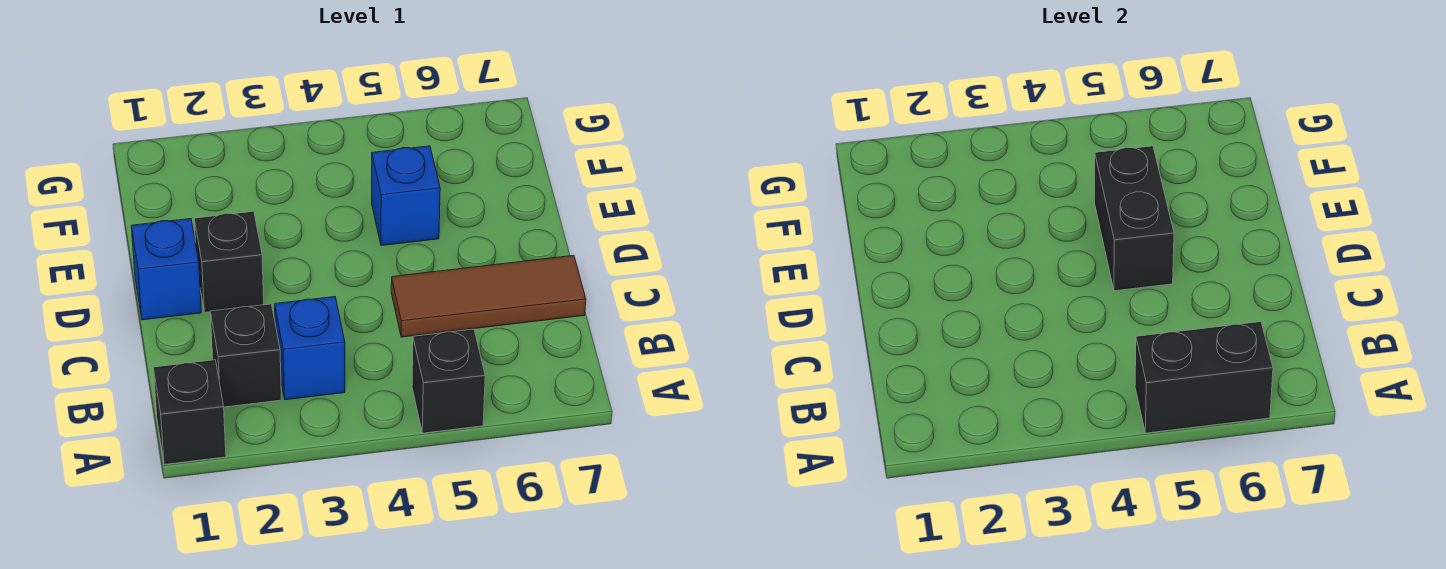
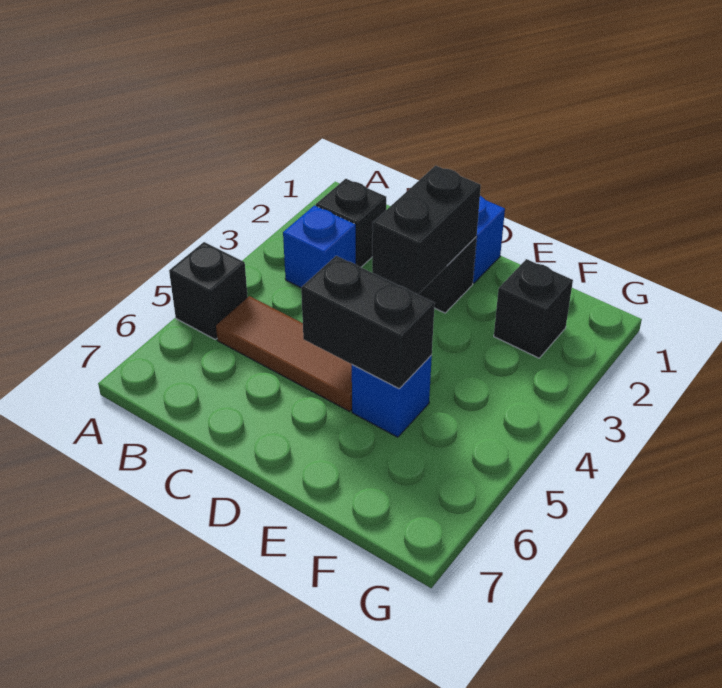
black 1x1 brick [153,360,226,465] -> black 1x1 brick moved to [494,259,573,358]
black 1x2 brick [1135,322,1273,433] -> black 1x2 brick moved to [372,166,481,294]
brown 1x3 tile [391,255,586,337] -> brown 1x3 tile turned to [216,296,352,411]

